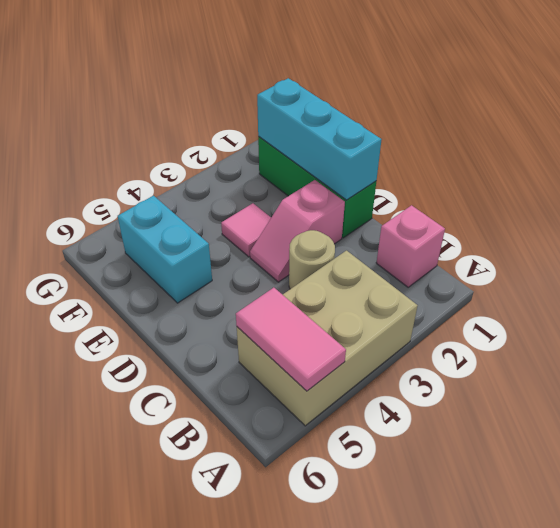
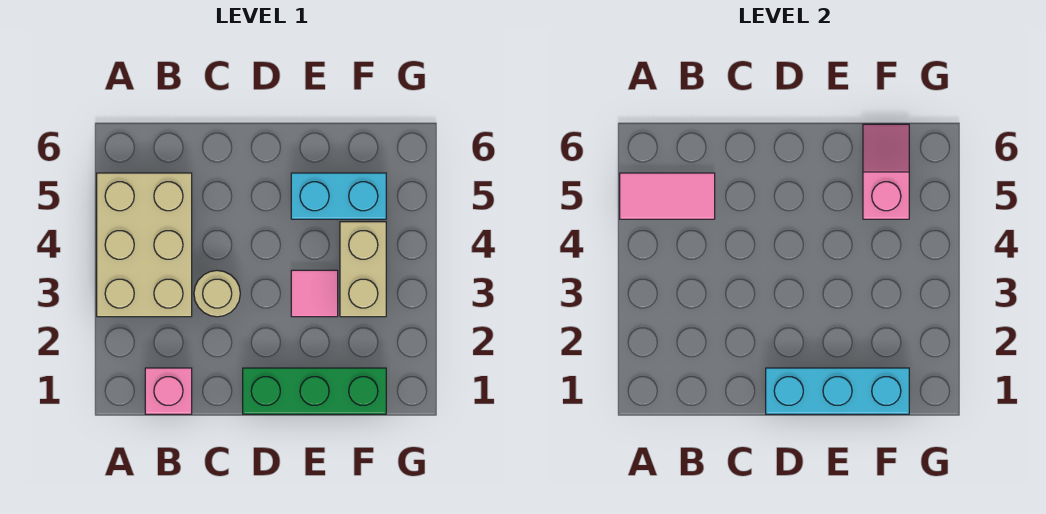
pink 1x2 slope [250,180,345,282] -> pink 1x2 slope moved to [863,124,909,219]
none -> tan 1x2 brick [340,222,386,317]

